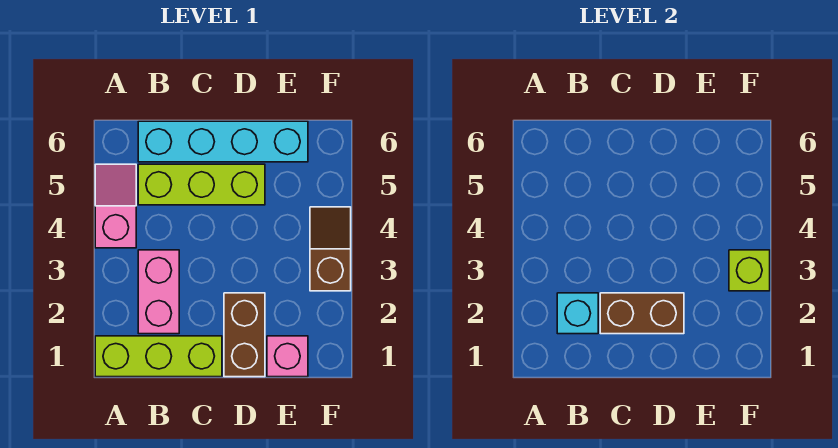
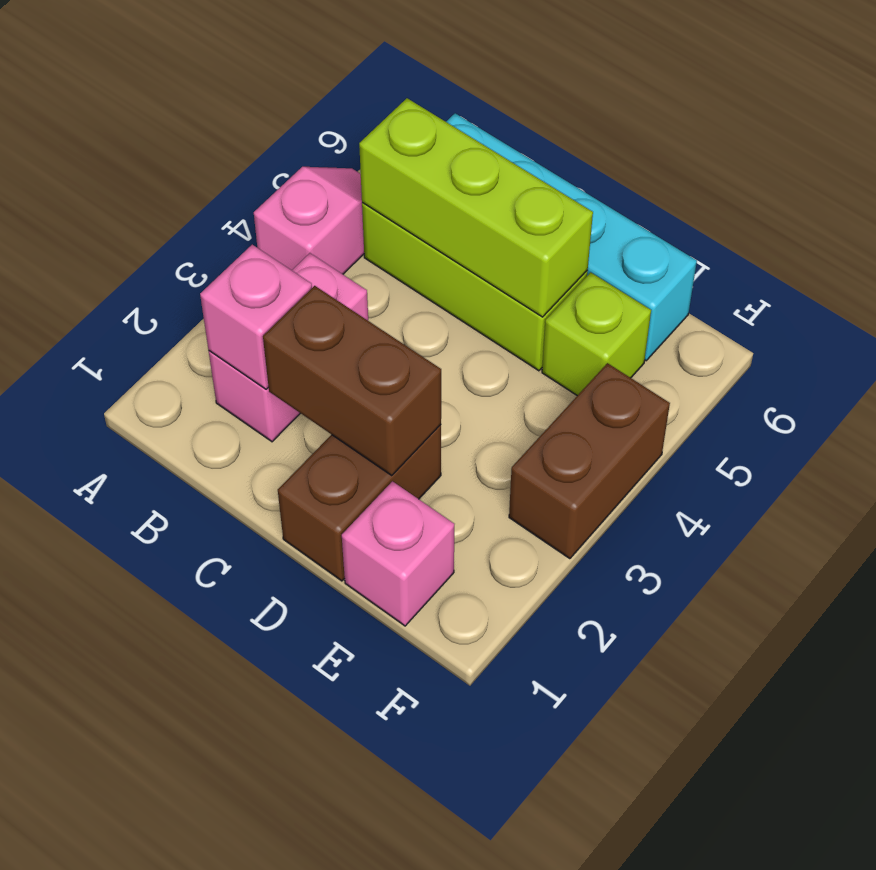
lime 1x3 brick [95,336,222,377] -> lime 1x3 brick moved to [359,98,593,317]
cyan 1x1 brick [557,293,598,334] -> pink 1x1 brick [200,245,312,389]
brown 1x2 slope [310,207,351,291] -> brown 1x2 brick [509,363,670,559]
lime 1x1 brick [729,250,770,291] -> lime 1x1 brick moved to [542,272,651,396]

